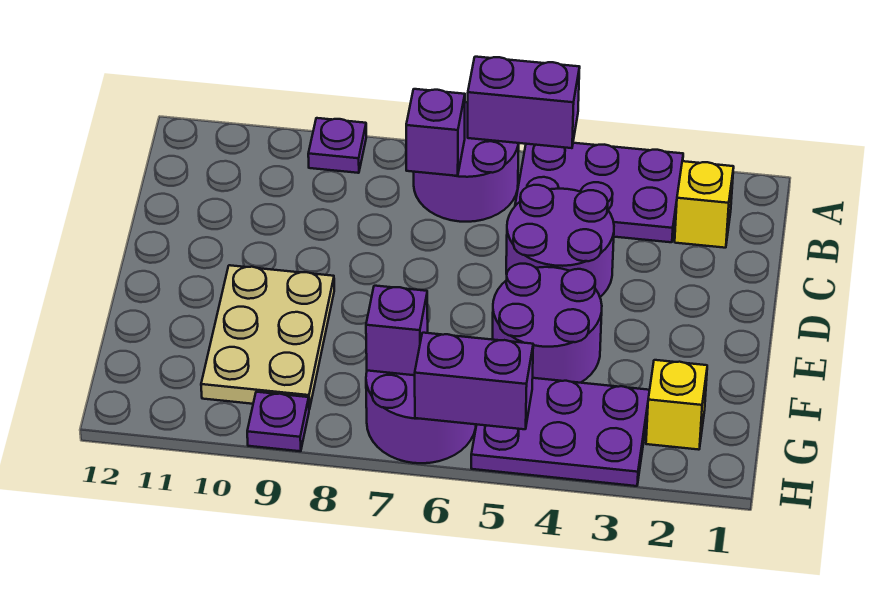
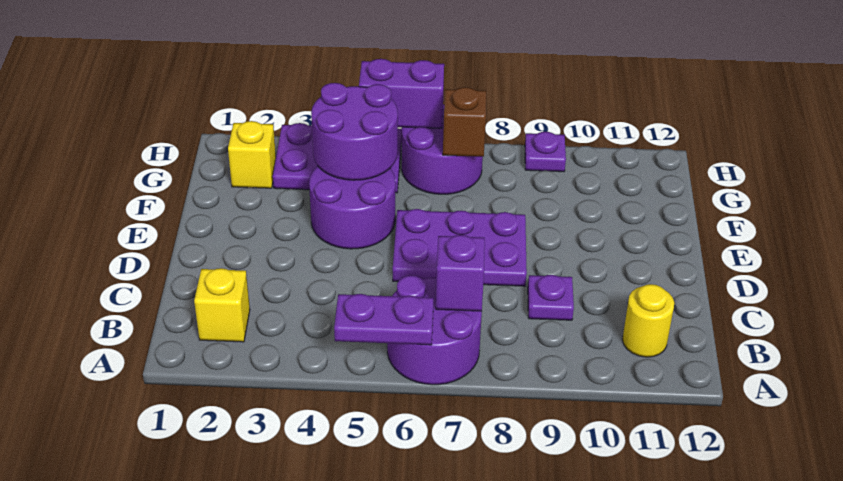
purple 2x3 plate [515,143,683,242] -> purple 2x3 plate moved to [393,209,527,286]
purple 1x2 brick [468,57,580,148] -> purple 1x2 plate [334,294,434,345]
purple 1x1 plate [308,118,366,173] -> purple 1x1 plate moved to [528,275,574,320]
none -> yellow 1x1 round brick [622,284,674,357]
purple 2x2 round brick [506,185,614,297] -> purple 2x2 round brick moved to [311,83,398,180]
tan 2x3 plate [201,265,334,409] -> none
purple 1x1 brick [366,286,428,375] -> brown 1x1 brick [443,87,486,157]

